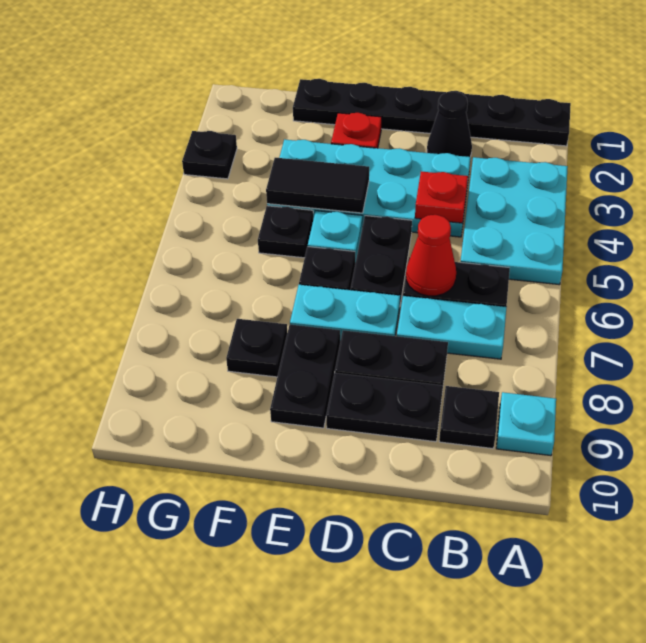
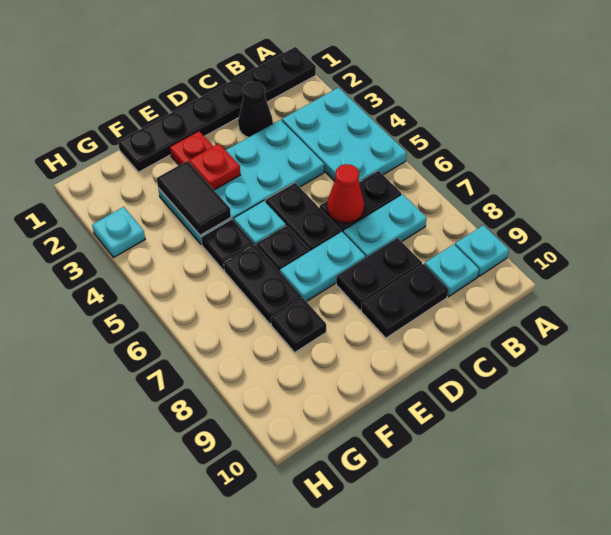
black 1x1 plate [439,386,499,449] -> cyan 1x1 plate [425,244,479,297]
red 1x1 plate [415,171,468,223] -> red 1x1 plate moved to [189,144,240,190]
black 1x2 tile [266,158,369,213] -> black 1x2 tile turned to [157,161,231,235]
black 1x2 plate [270,325,340,428] -> black 1x2 plate moved to [224,245,301,324]
black 1x1 plate [182,131,237,179] -> cyan 1x1 plate [92,207,145,257]

